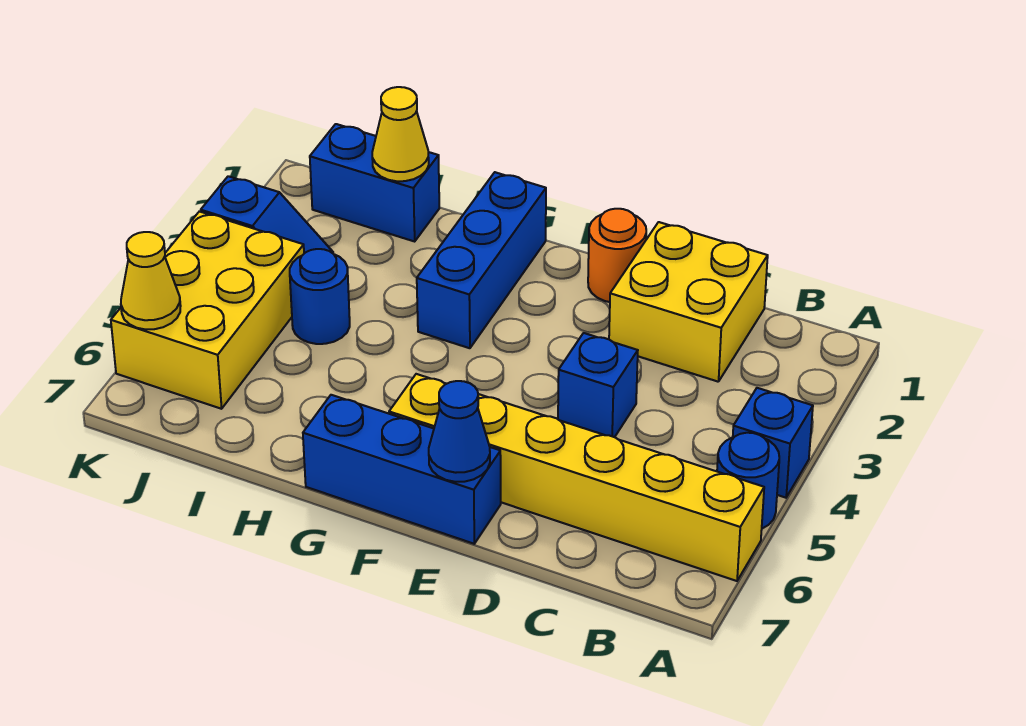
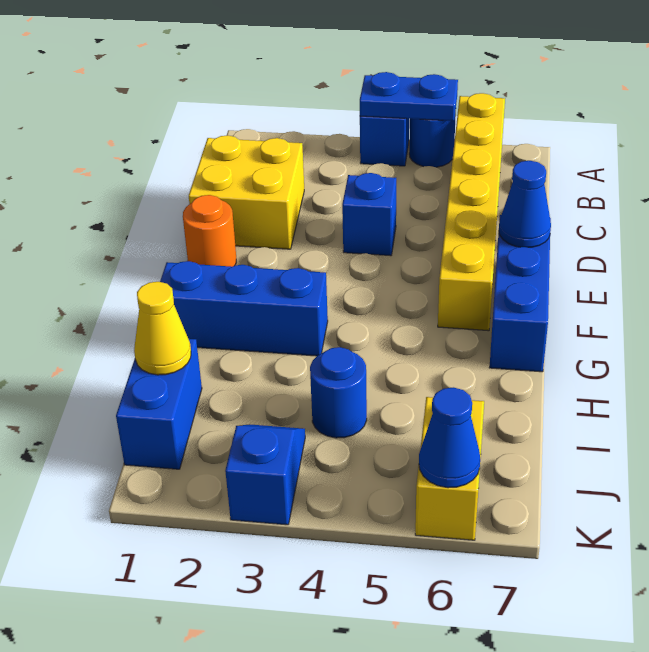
none -> blue 1x2 plate [360,72,458,121]
yellow 2x3 brick [111,211,304,409] -> yellow 1x2 brick [415,397,484,540]
yellow 1x1 cone [121,232,181,329] -> blue 1x1 cone [419,387,480,488]

